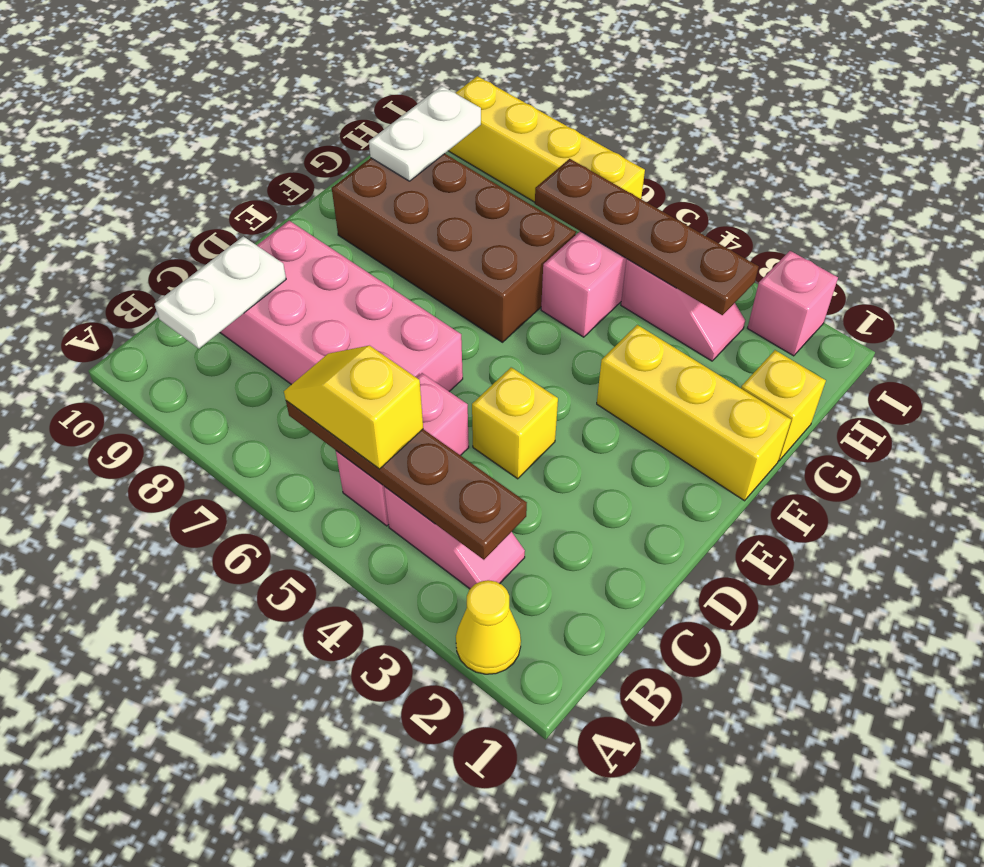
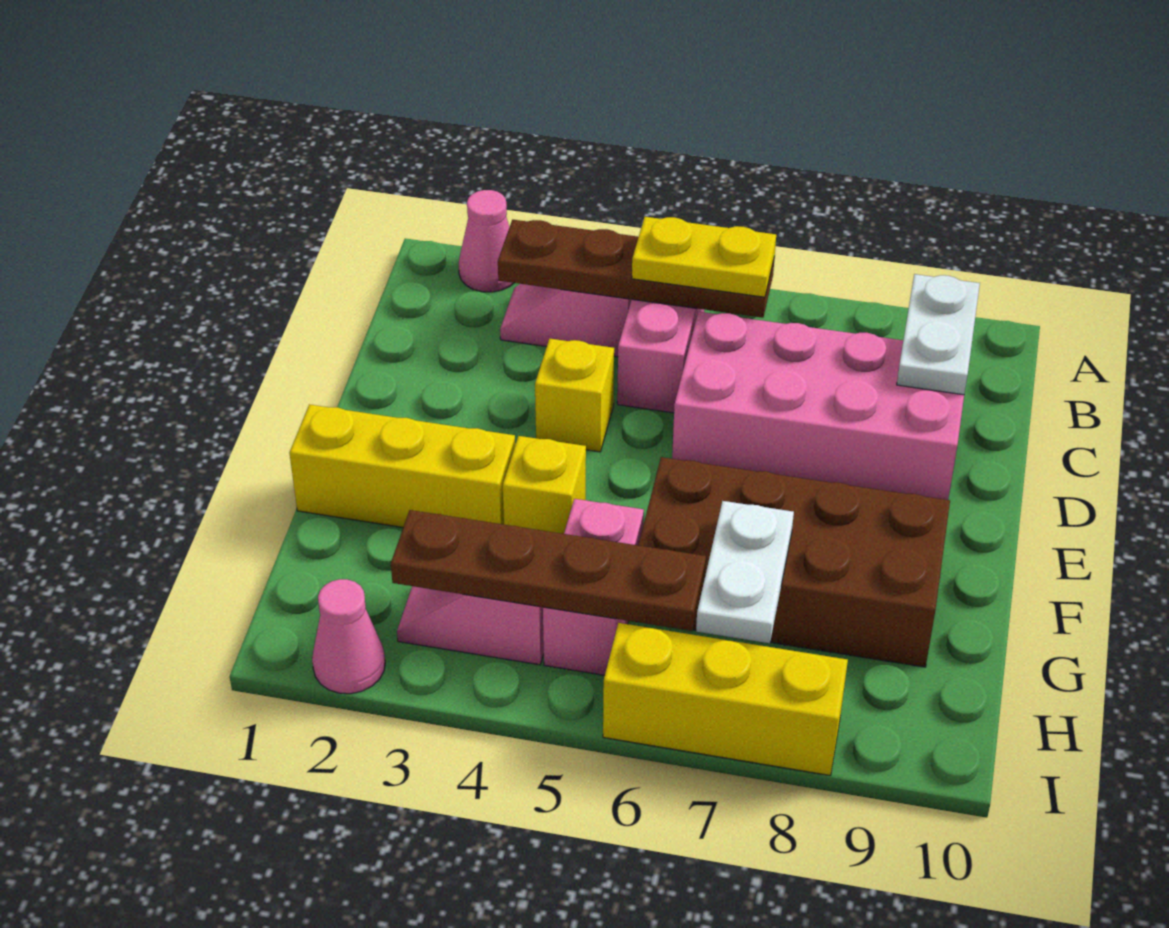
yellow 1x1 cone [456,580,521,674] -> pink 1x1 cone [459,190,514,292]
yellow 1x2 slope [284,346,423,469] -> yellow 1x2 plate [632,217,776,297]
yellow 1x1 brick [741,350,826,461] -> yellow 1x1 brick moved to [503,436,586,534]
white 1x2 plate [369,86,481,181] -> white 1x2 plate moved to [696,501,794,643]
pink 1x1 brick [748,251,838,356] -> pink 1x1 cone [312,579,385,694]
yellow 1x4 brick [449,76,645,202] -> yellow 1x3 brick [603,623,848,775]

